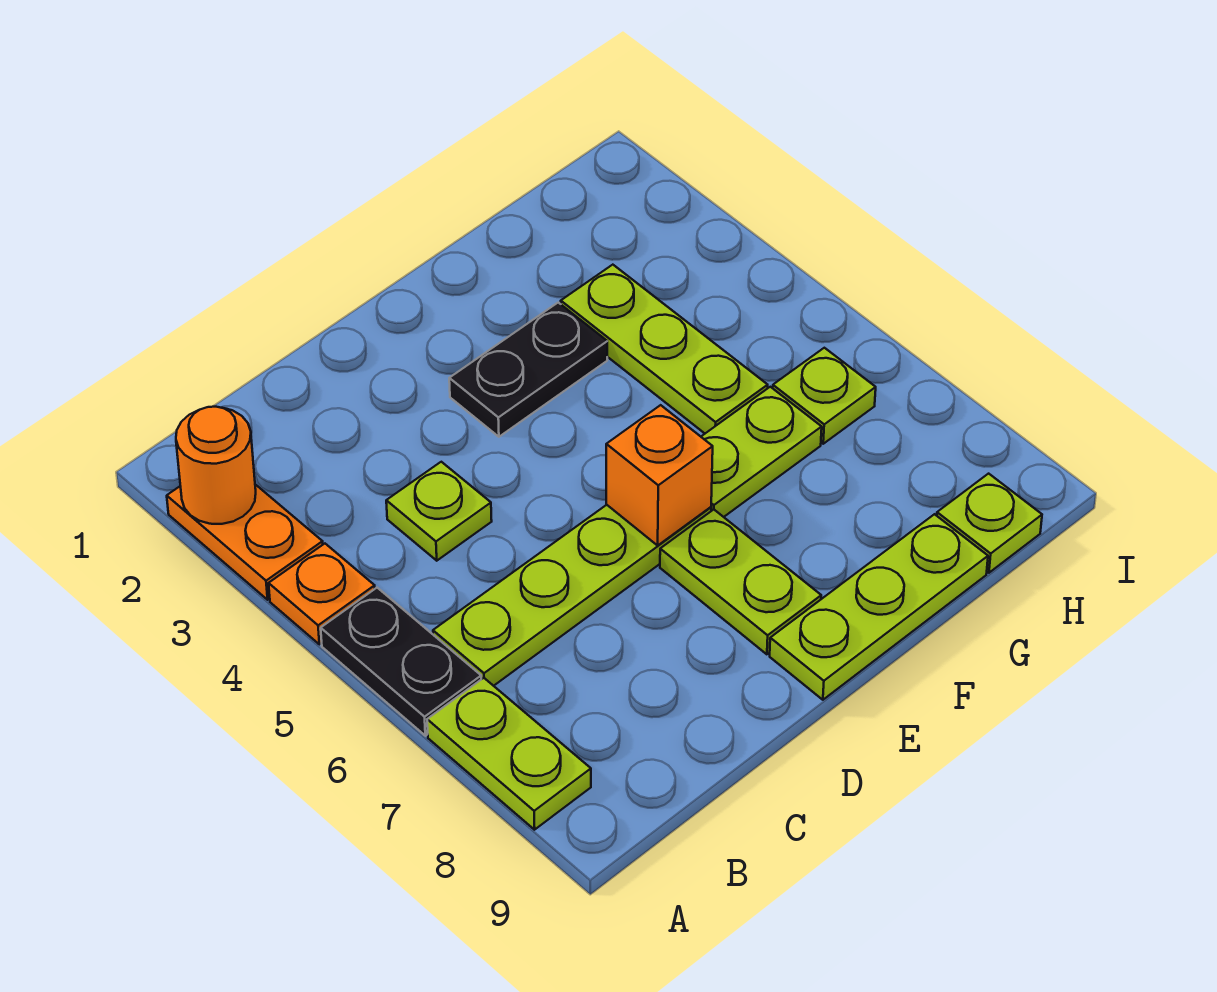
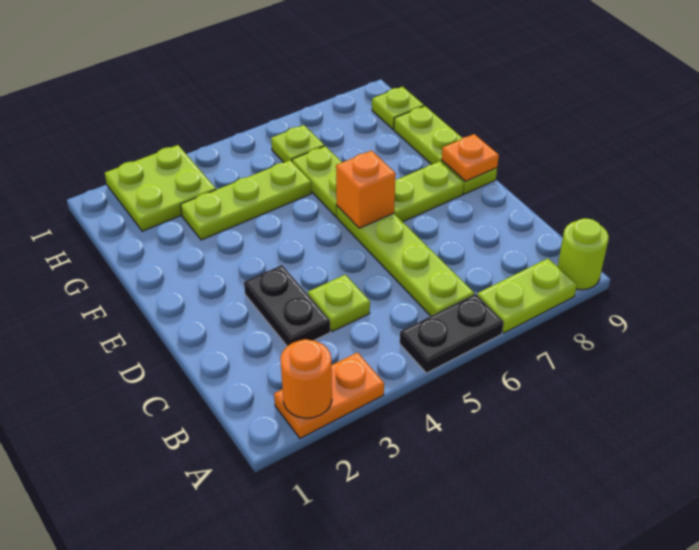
orange 1x1 plate [269,544,375,644] -> orange 1x1 plate moved to [442,134,499,181]
none -> lime 1x1 round brick [557,218,609,290]
black 1x2 plate [449,303,607,437] -> black 1x2 plate moved to [244,265,330,346]
none -> lime 2x2 plate [105,145,216,231]

